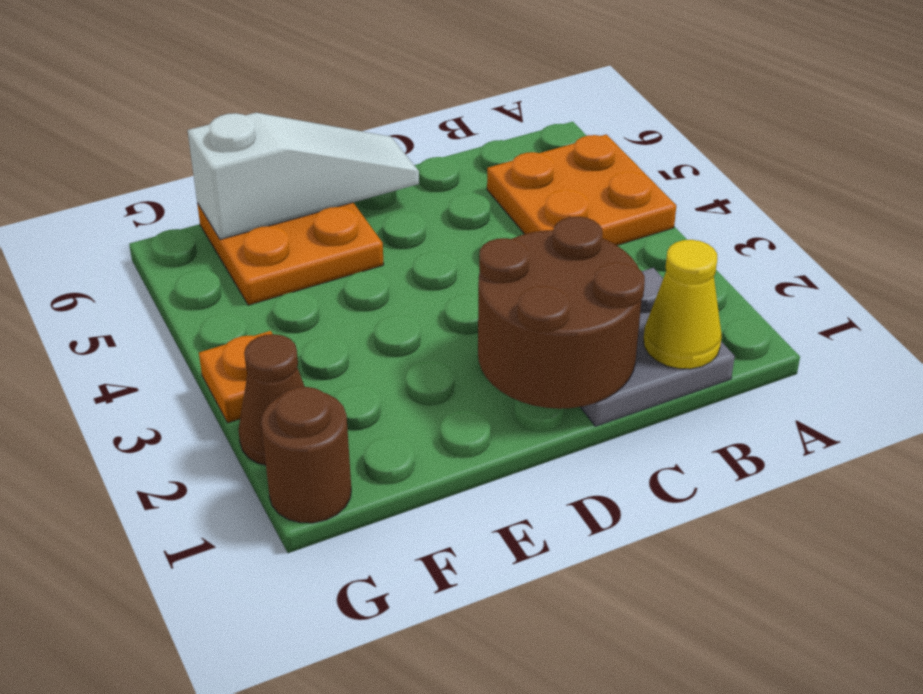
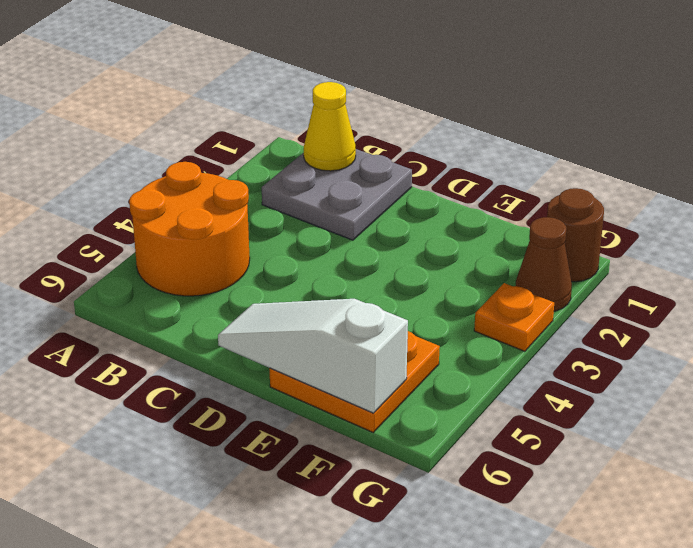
orange 2x2 plate [487,134,676,245] -> orange 2x2 round brick [129,162,250,296]
brown 2x2 round brick [478,217,645,409] -> none

